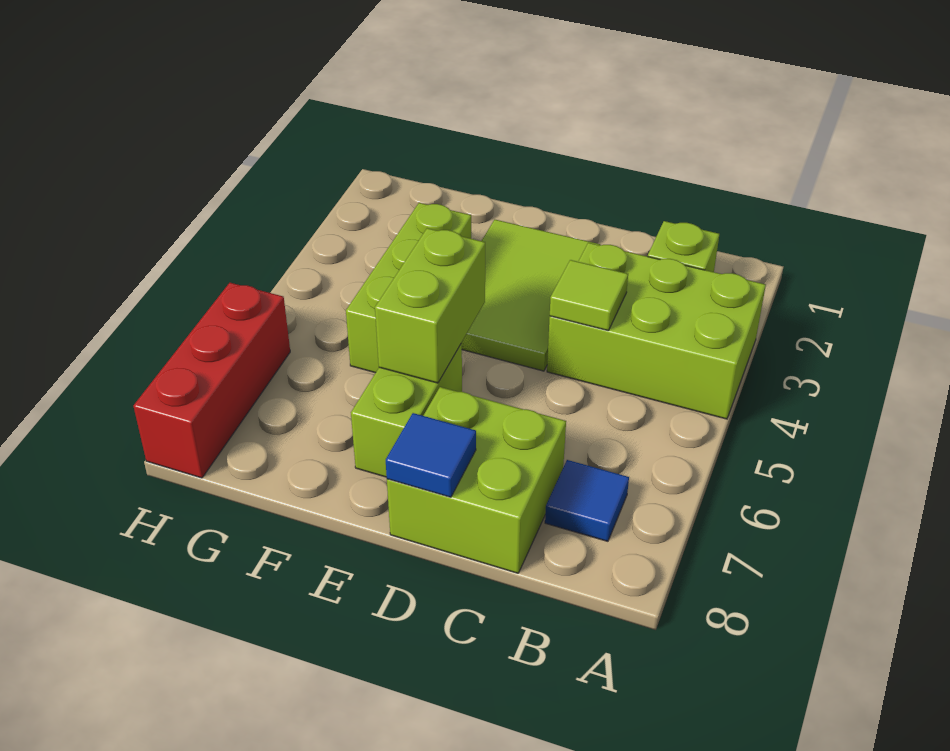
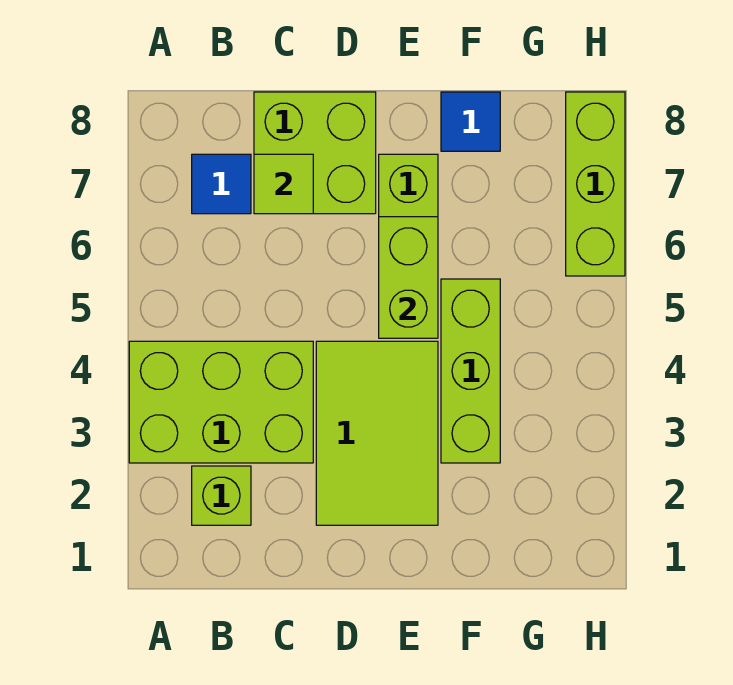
lime 1x1 tile [550,260,628,331] -> lime 1x1 tile moved to [254,154,313,214]
blue 1x1 tile [386,413,476,497] -> blue 1x1 tile moved to [441,92,500,151]
red 1x3 brick [134,283,290,478] -> lime 1x3 brick [566,92,625,276]

